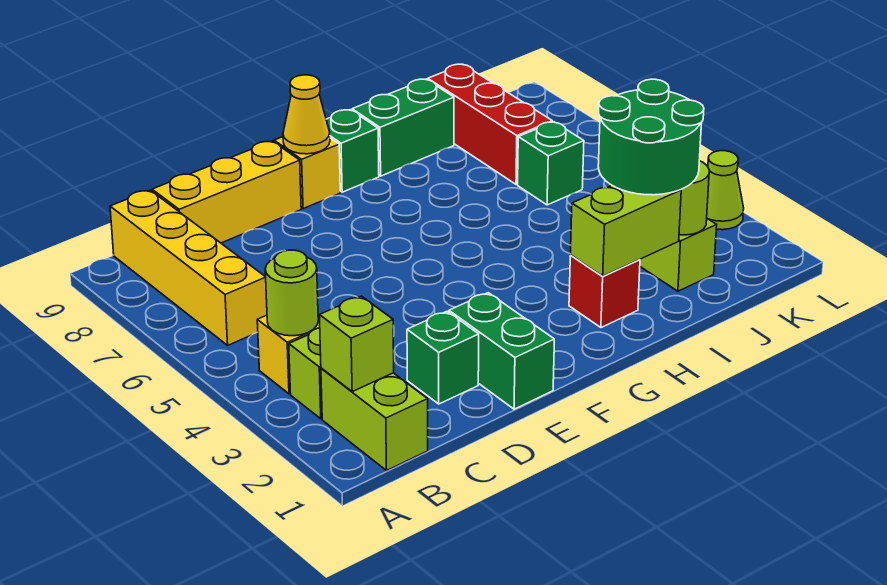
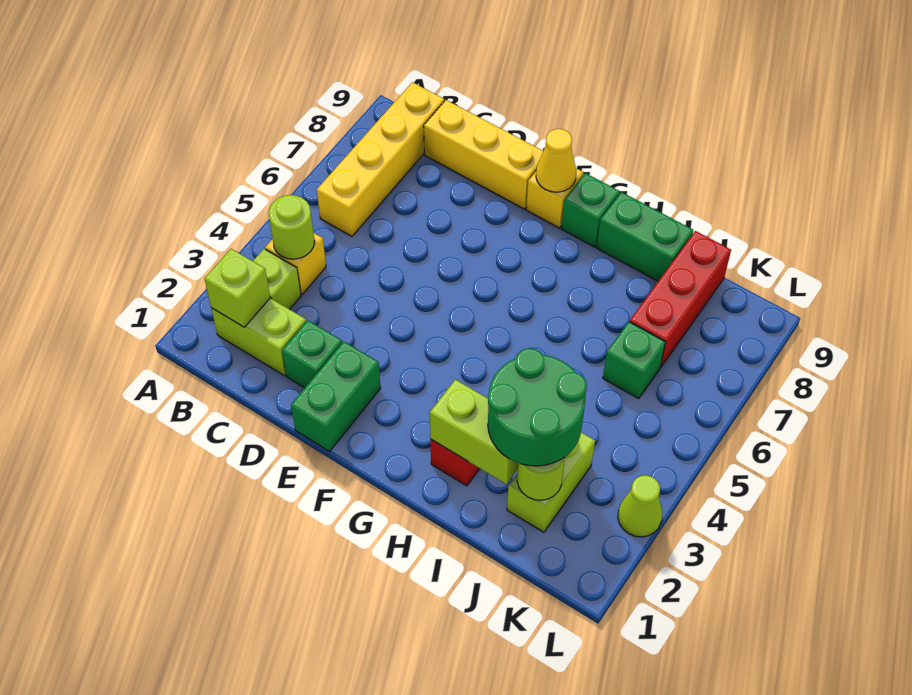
lime 1x2 brick [321,368,428,470] -> lime 1x2 brick turned to [211,298,306,376]

